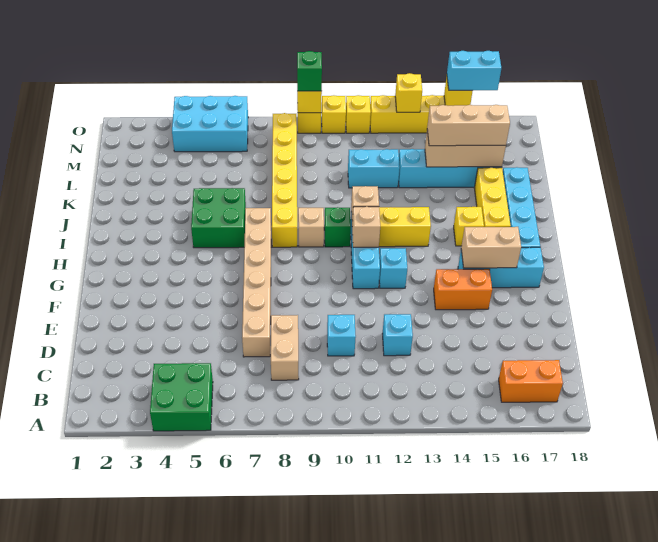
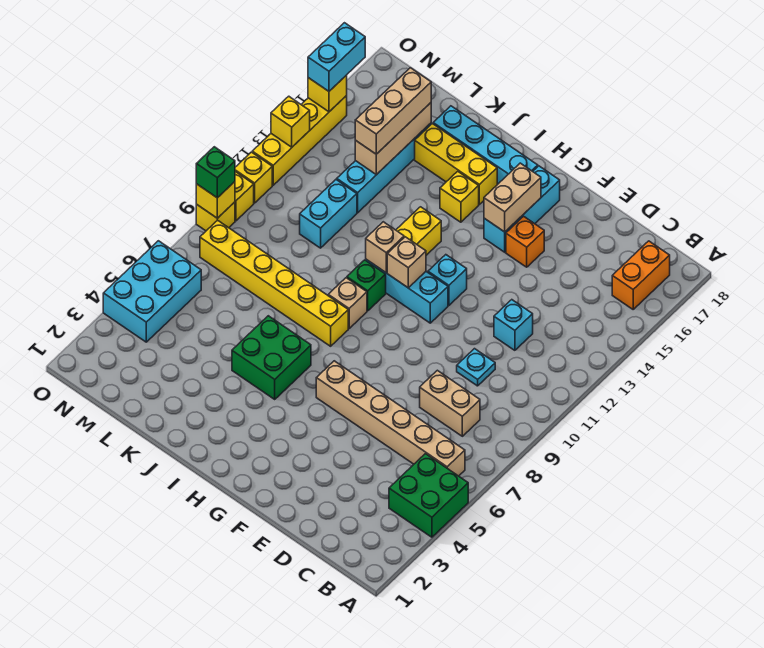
tan 1x6 brick [242,208,271,357] -> tan 1x6 brick moved to [316,361,465,476]
cyan 1x1 brick [327,315,356,356] -> cyan 1x1 plate [457,349,495,386]
orange 1x2 brick [434,269,492,310] -> orange 1x1 brick [506,216,544,267]

